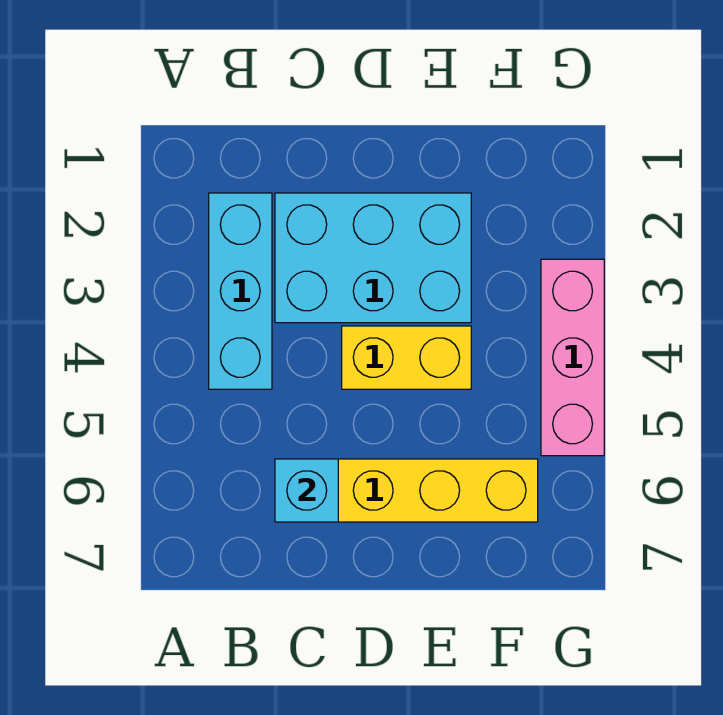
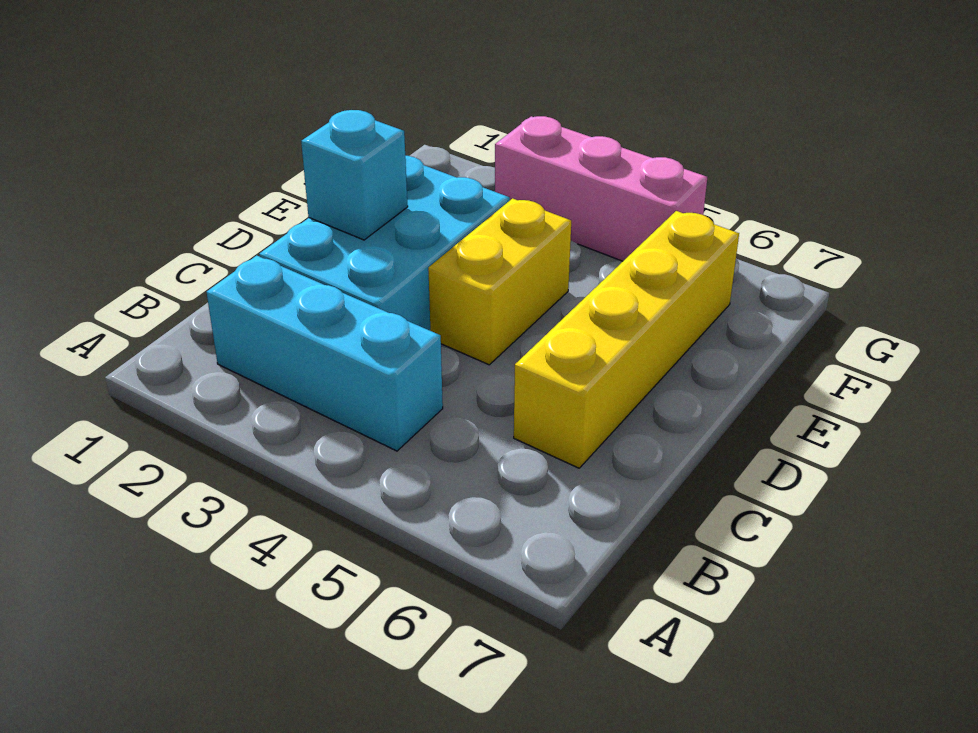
cyan 1x1 brick [275,459,338,522] -> cyan 1x1 brick moved to [301,110,408,240]

